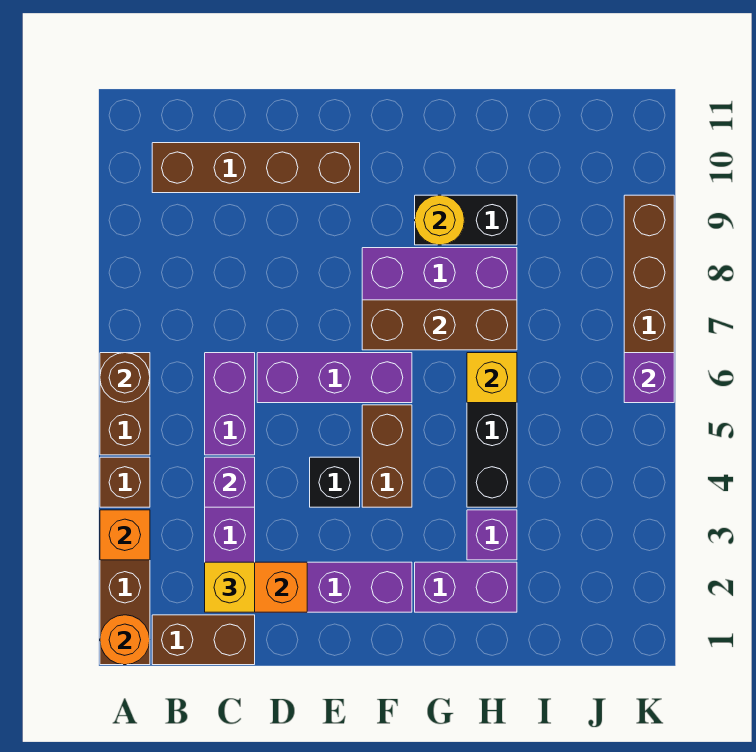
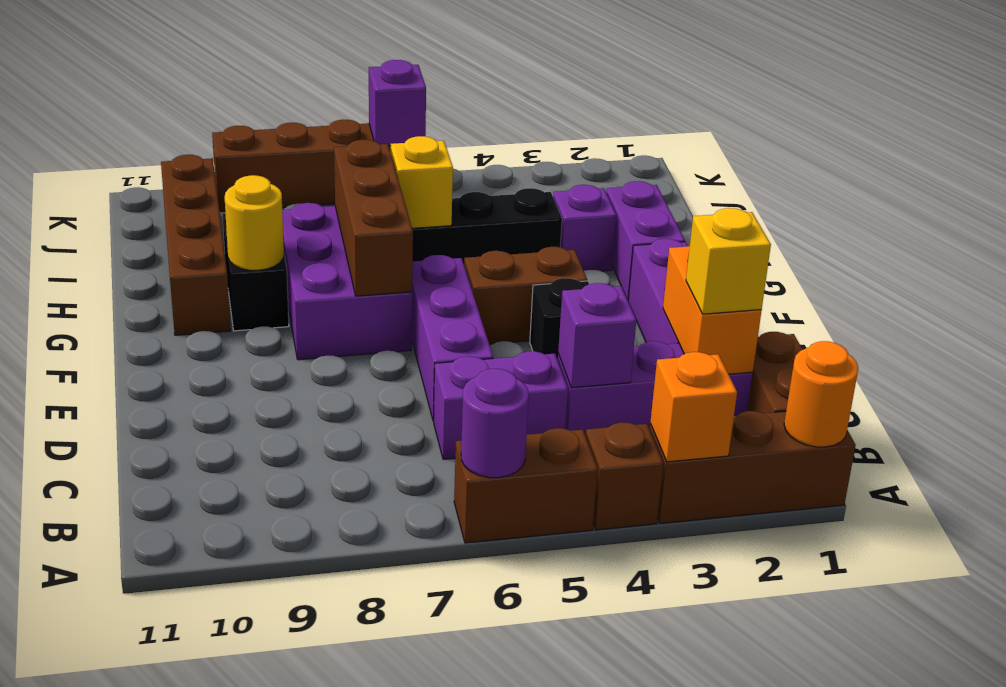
brown 1x1 round brick [100,353,150,402] -> purple 1x1 round brick [461,369,529,478]
brown 1x4 brick [152,143,360,193] -> brown 1x4 brick moved to [161,155,231,335]

